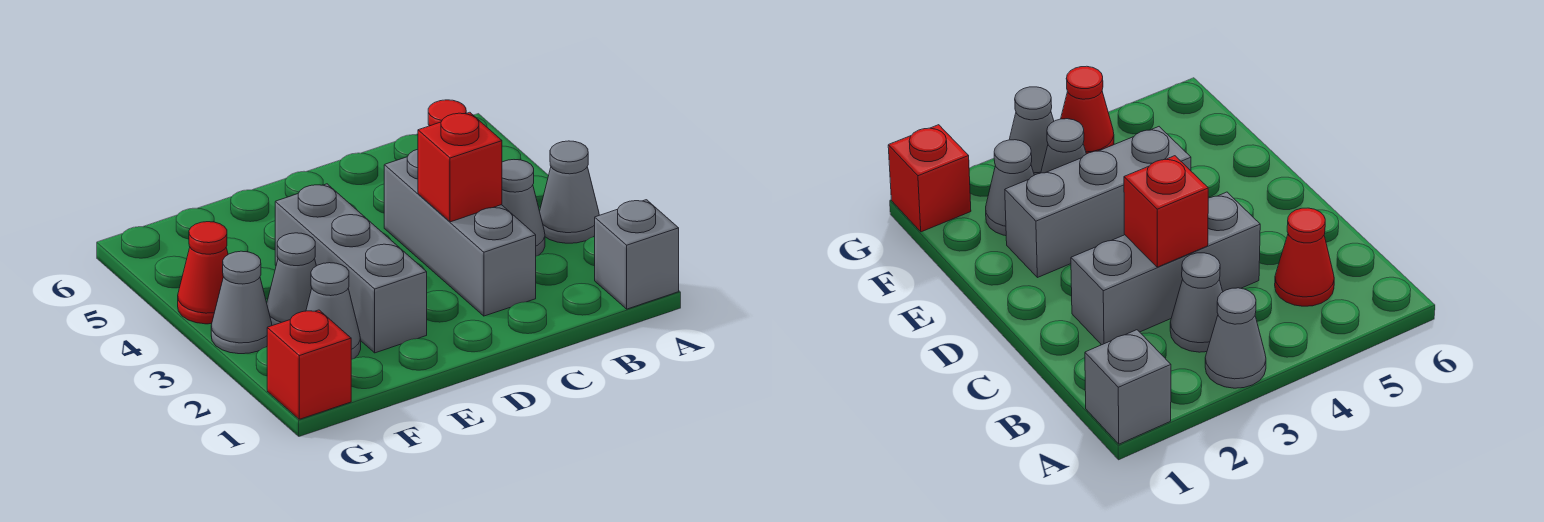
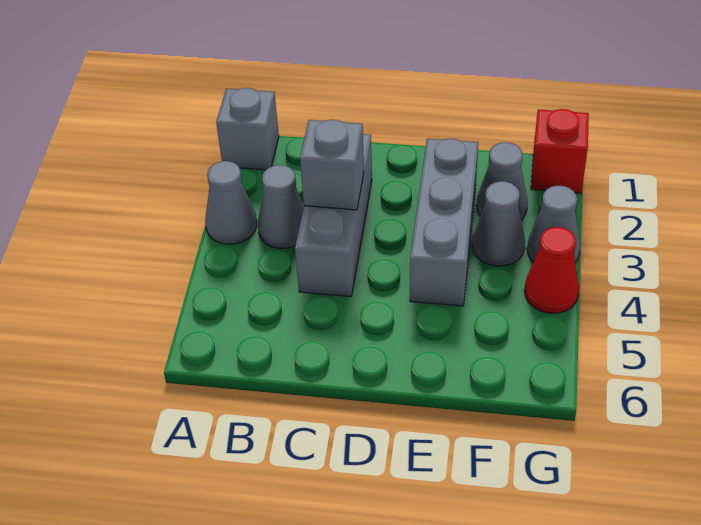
red 1x1 cone [1275,208,1334,306] -> none
red 1x1 brick [418,112,502,222] -> grey 1x1 brick [300,120,364,210]

